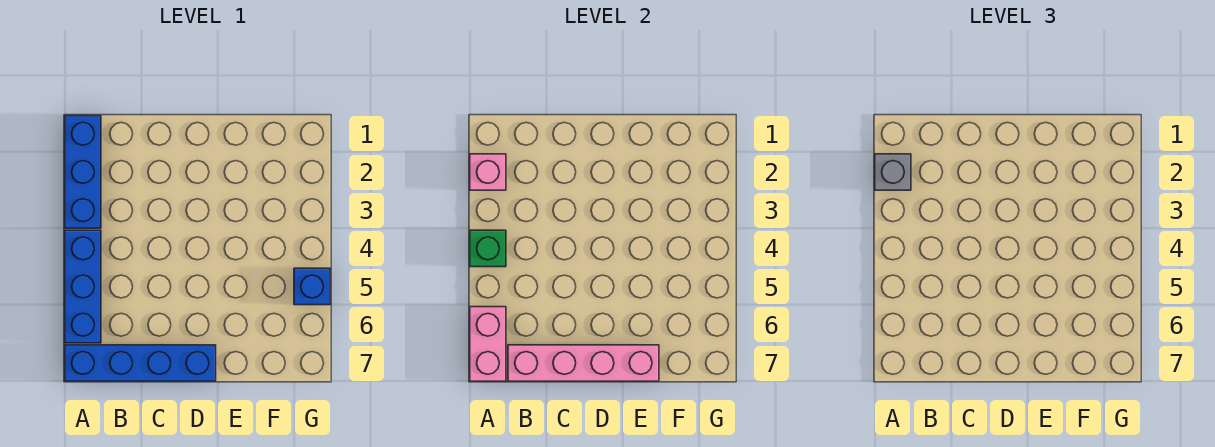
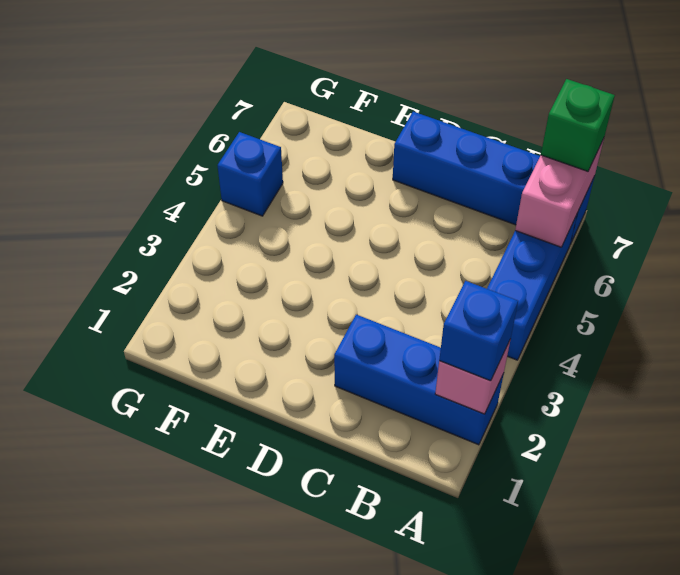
blue 1x3 brick [65,116,101,228] -> blue 1x3 brick turned to [334,315,504,445]
grey 1x1 brick [875,154,911,190] -> blue 1x1 brick [439,281,518,381]
green 1x1 brick [470,230,506,267] -> green 1x1 brick moved to [541,79,615,171]
pink 1x4 brick [508,345,659,381] -> none

